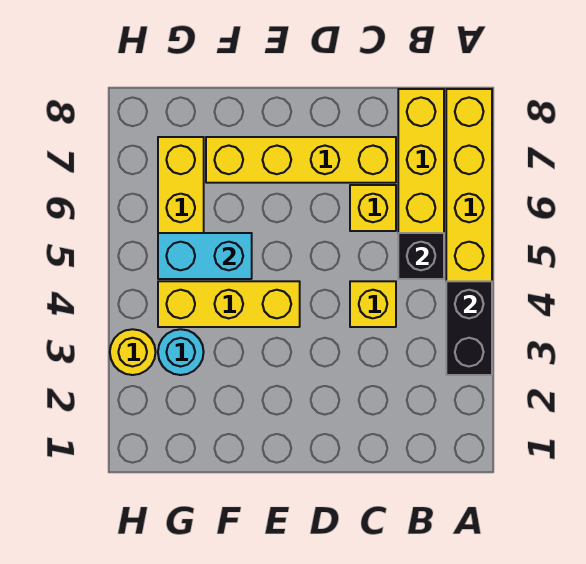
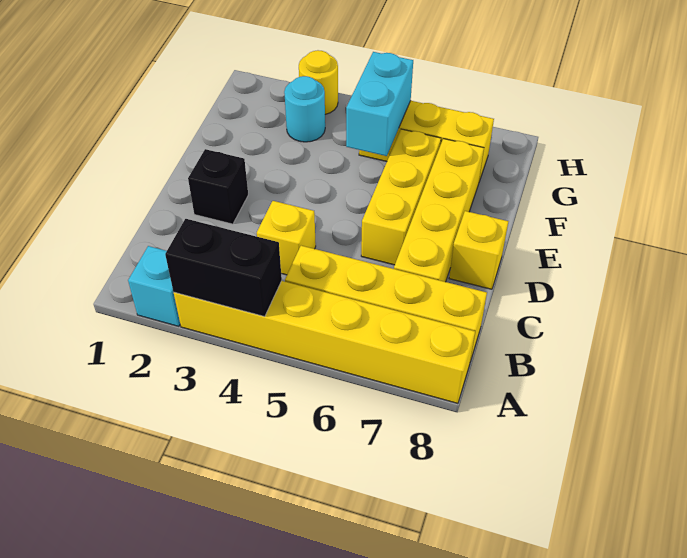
none -> cyan 1x1 brick [128,246,180,326]
black 1x1 brick [398,233,444,279] -> black 1x1 brick moved to [188,149,248,224]
yellow 1x1 brick [350,185,396,231] -> yellow 1x1 brick moved to [449,211,509,289]
yellow 1x3 brick [158,281,300,327] -> yellow 1x3 brick moved to [361,129,441,265]

